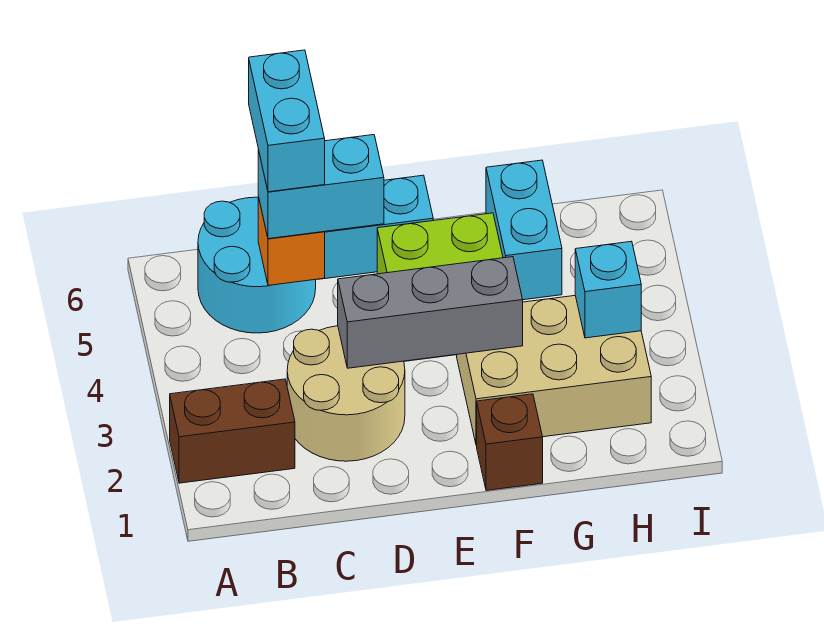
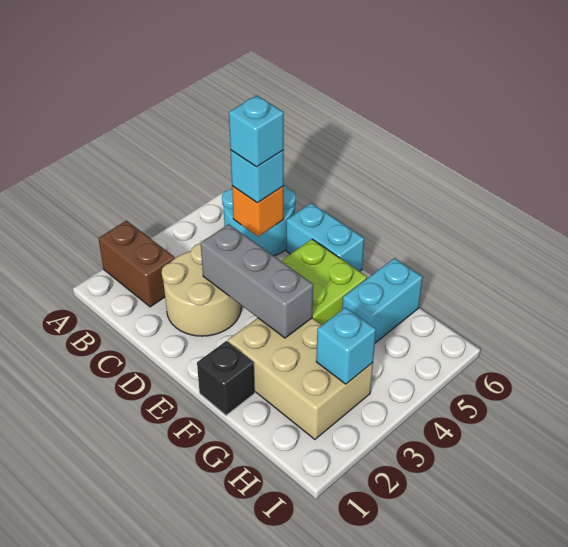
cyan 1x2 brick [258,135,384,239] -> cyan 1x1 brick [230,150,284,203]
cyan 1x2 brick [249,50,325,192] -> cyan 1x1 brick [229,95,284,167]
brown 1x1 brick [477,394,543,490] -> black 1x1 brick [197,341,255,415]

